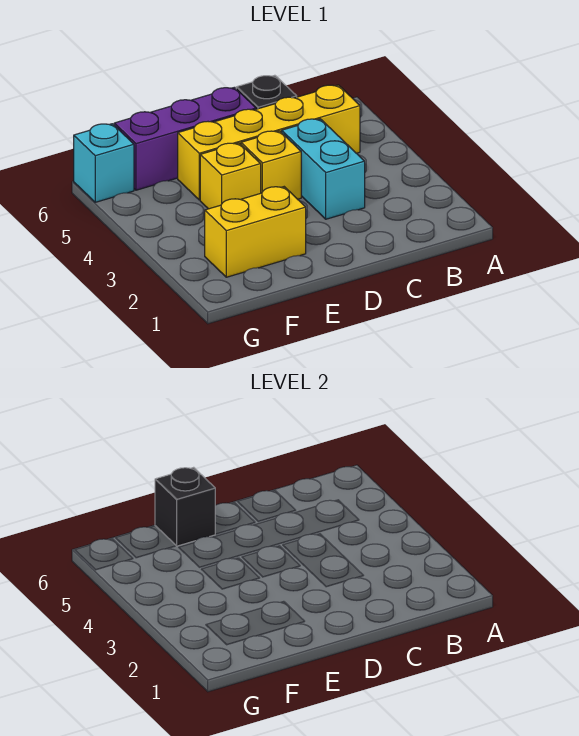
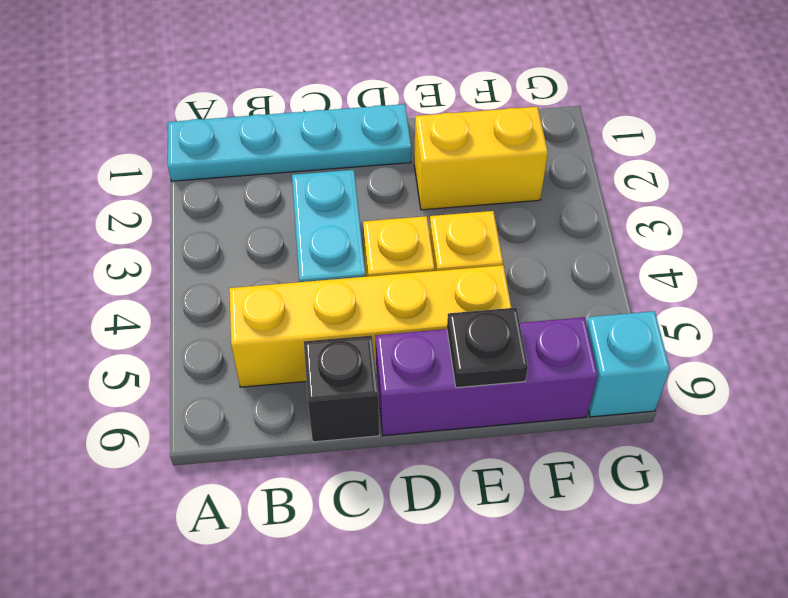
none -> cyan 1x4 plate [168,104,411,181]
black 1x1 brick [155,467,215,546] -> black 1x1 plate [447,308,528,388]

